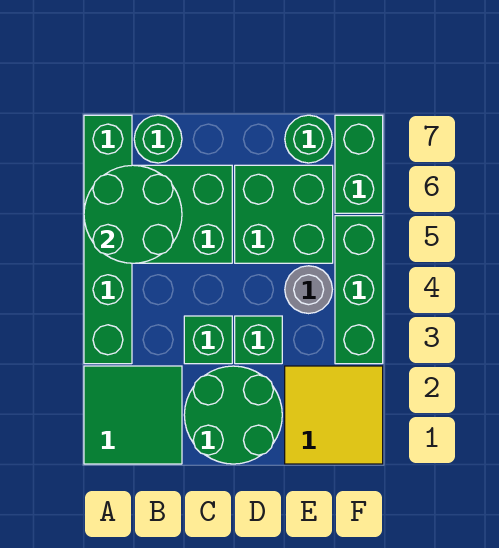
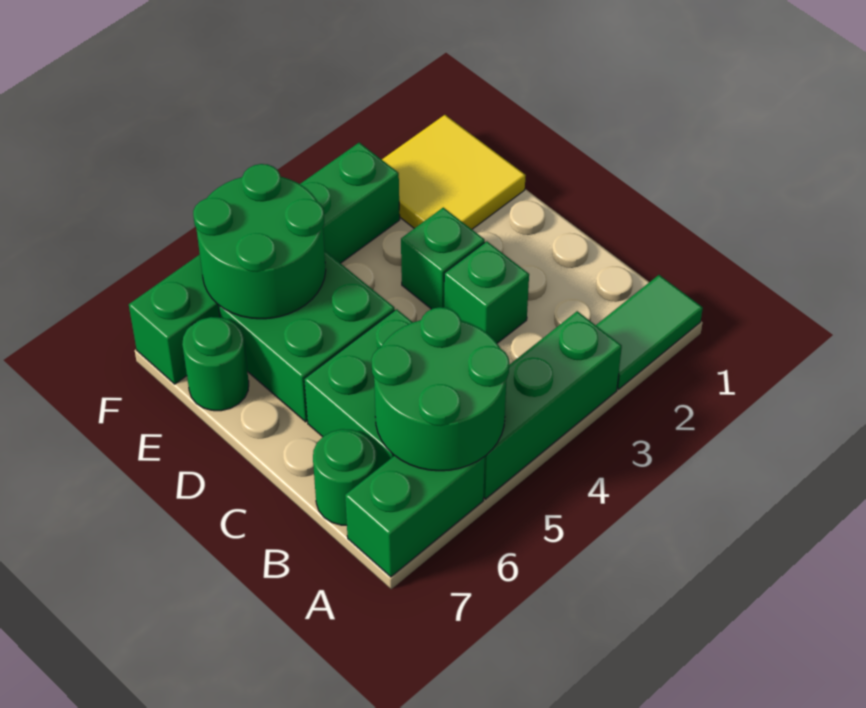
green 2x2 tile [84,366,182,464] -> green 1x2 tile [596,275,703,389]
green 2x2 round brick [184,366,282,464] -> green 2x2 round brick moved to [193,164,326,319]
grey 1x1 round brick [285,266,332,314] -> none

